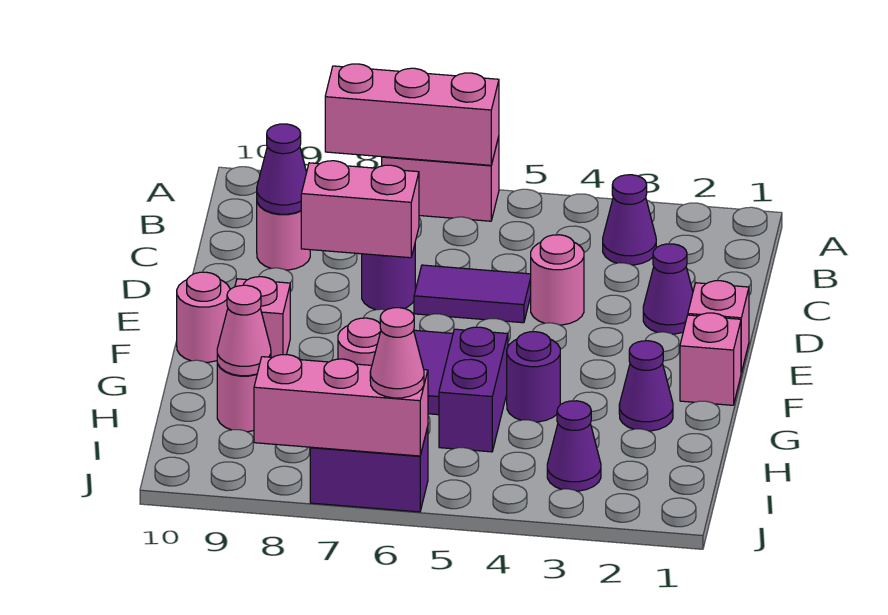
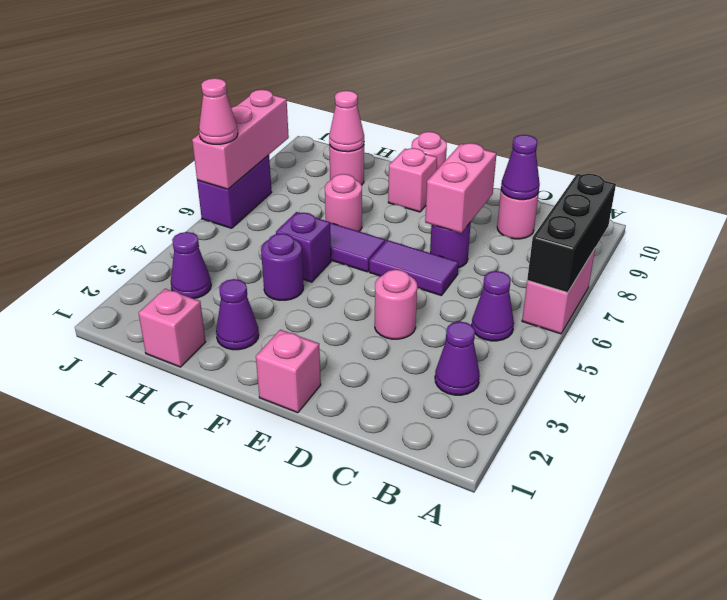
pink 1x3 brick [325,64,499,165] -> black 1x3 brick [527,174,616,293]
purple 1x1 cone [643,244,693,334] -> purple 1x1 cone moved to [472,271,514,341]
purple 1x2 tile [414,265,531,323] -> purple 1x2 tile turned to [369,240,459,296]
pink 1x1 brick [680,313,741,405] -> pink 1x1 brick moved to [139,289,205,367]
purple 1x2 brick [439,327,508,452] -> purple 1x1 brick [276,212,331,282]

